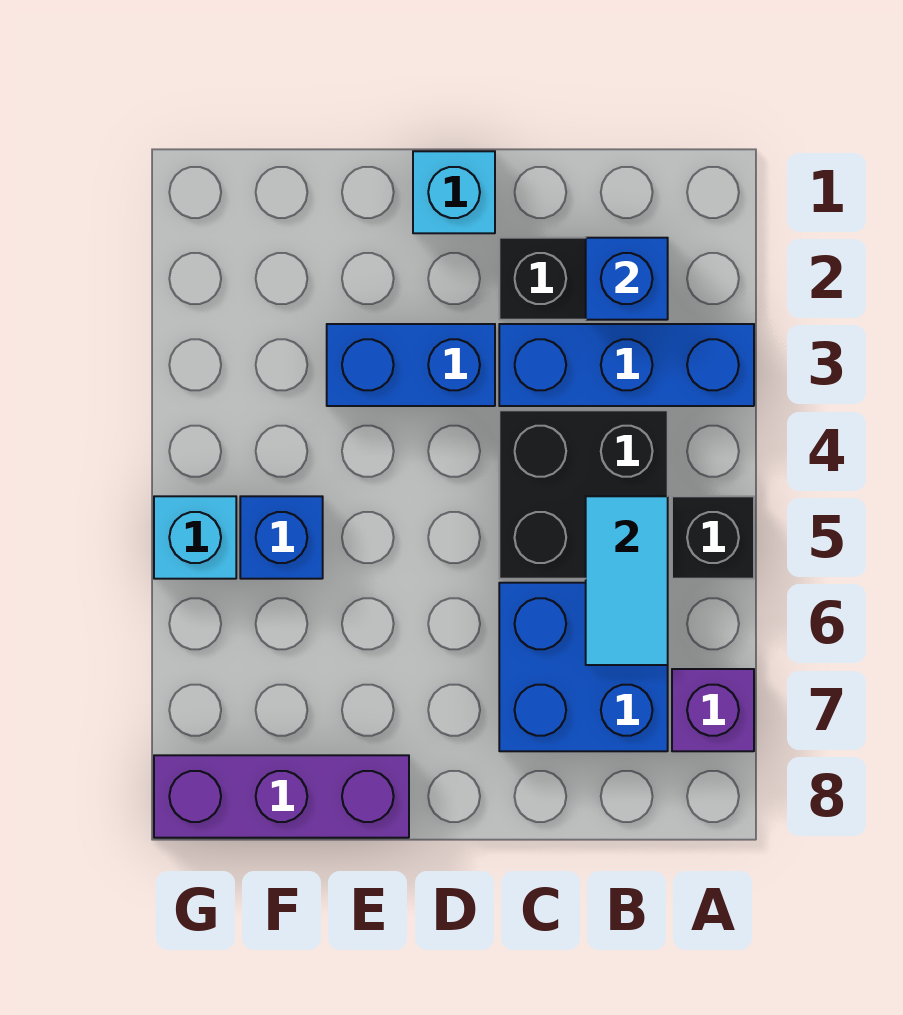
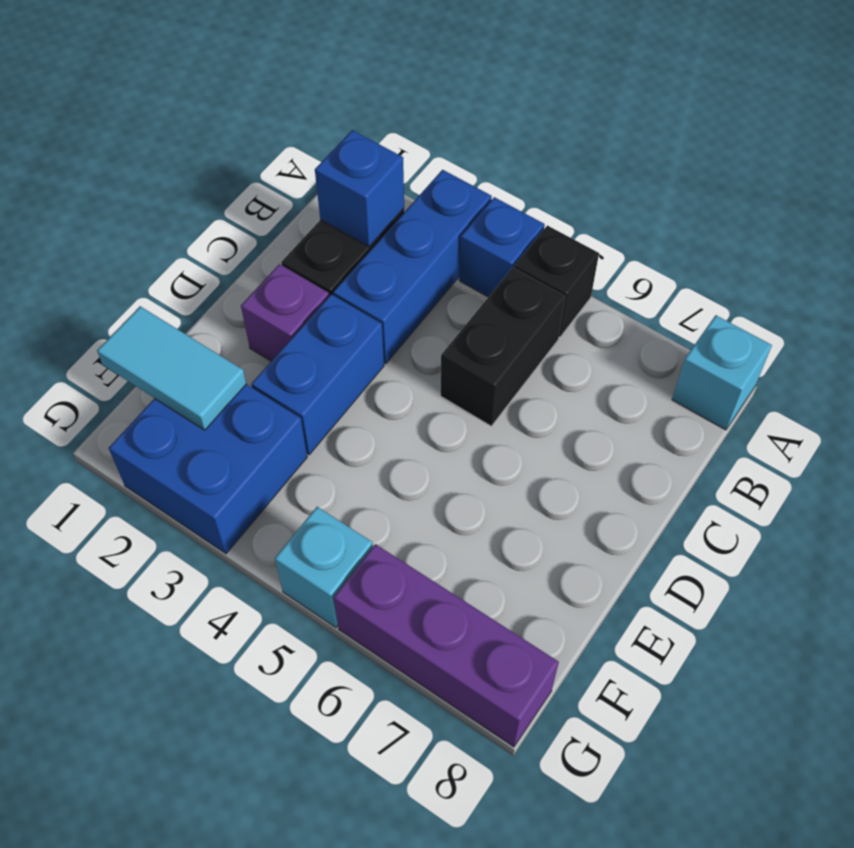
purple 1x1 brick [672,669,754,751] -> purple 1x1 brick moved to [241,264,329,361]
black 2x2 brick [499,410,668,579] -> black 1x2 brick [440,268,565,426]
cyan 1x2 tile [586,496,668,665] -> cyan 1x2 tile moved to [97,306,246,430]
blue 2x2 brick [499,583,668,751] -> blue 2x2 brick moved to [109,384,307,554]
cyan 1x1 brick [413,151,495,233] -> cyan 1x1 brick moved to [672,315,772,430]
purple 1x3 brick [154,755,409,838] -> purple 1x3 brick turned to [334,544,559,747]
blue 1x1 brick [240,496,323,579] -> blue 1x1 brick moved to [459,197,545,297]

